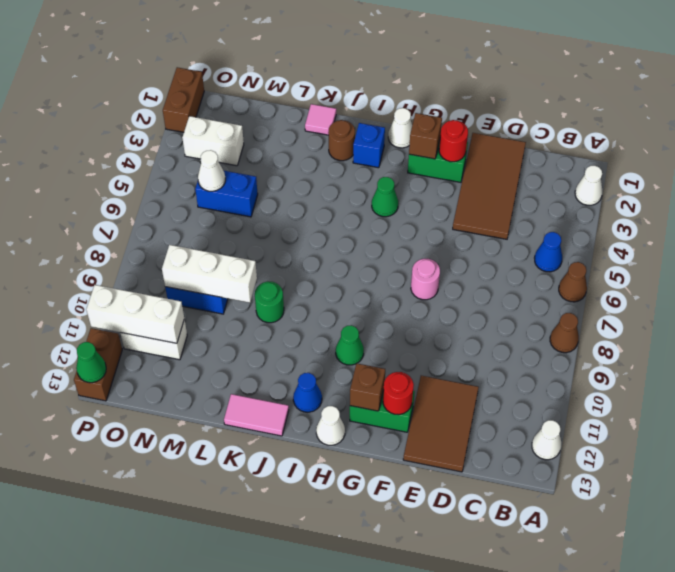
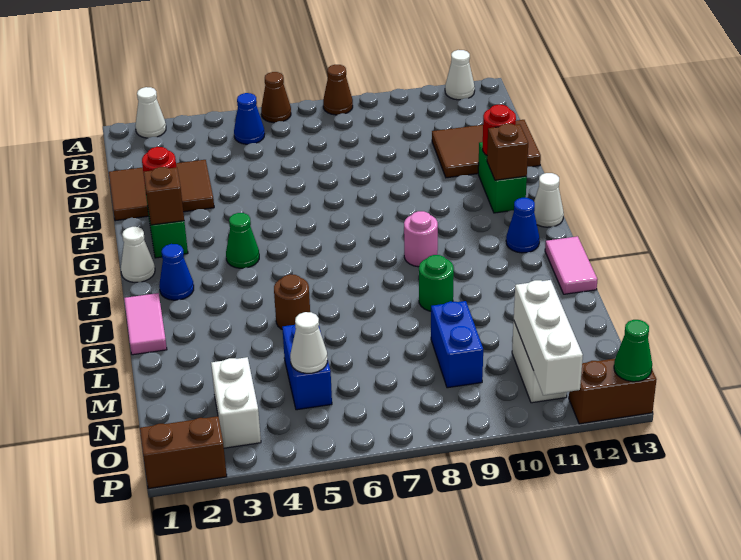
brown 2x4 tile [453,133,526,239] -> brown 2x3 tile [109,160,214,221]
pink 1x1 round brick [411,259,440,300] -> pink 1x1 round brick moved to [404,211,438,267]
green 1x1 cone [336,325,364,365] -> none
blue 1x1 brick [353,123,385,168] -> blue 1x1 cone [159,244,194,300]
brown 1x1 round brick [328,120,355,161] -> brown 1x1 round brick moved to [274,274,310,329]
pink 1x1 tile [305,104,336,135] -> pink 1x2 tile [124,293,167,355]
white 1x3 brick [162,245,257,303] -> none

